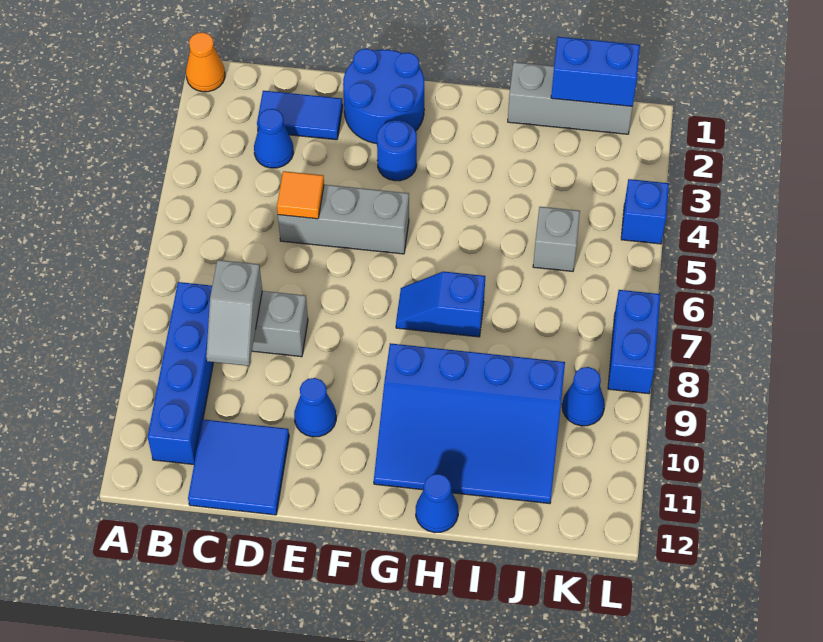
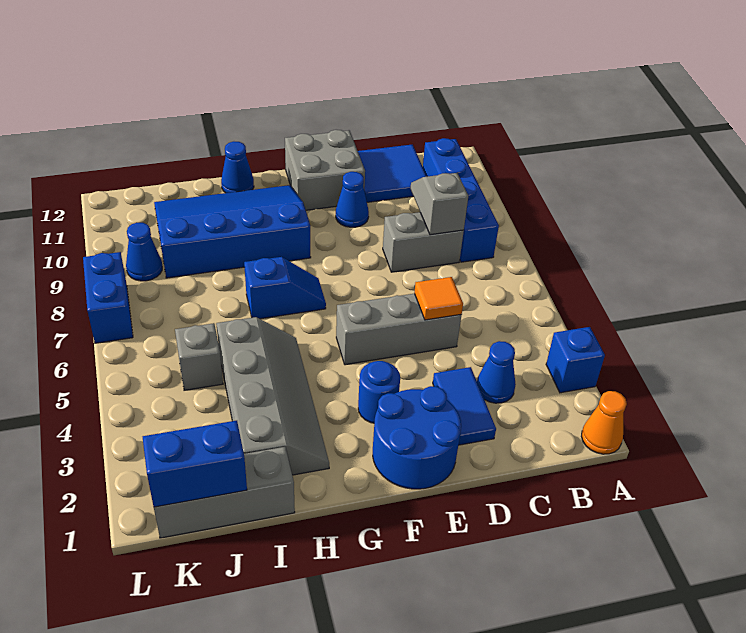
blue 1x2 tile [257,91,343,140] -> blue 1x2 tile turned to [433,367,496,445]
none -> grey 2x2 brick [285,130,365,210]
none -> grey 2x4 slope [216,317,329,475]
blue 1x1 brick [621,179,669,244] -> blue 1x1 brick moved to [546,327,605,393]

